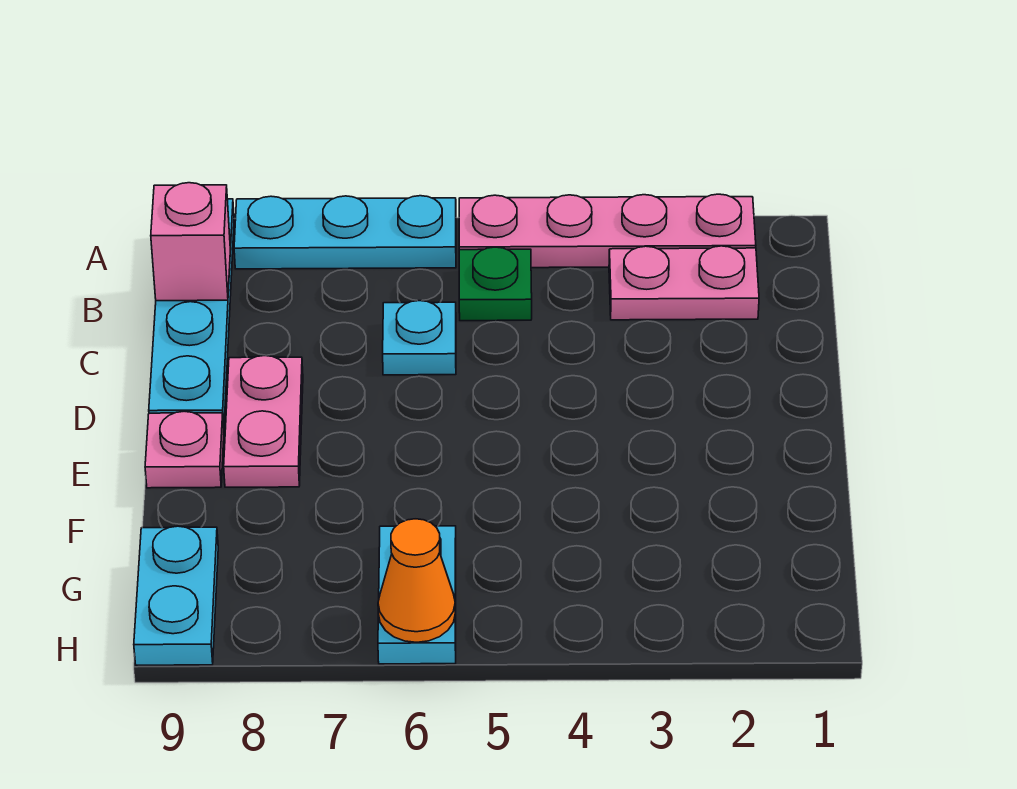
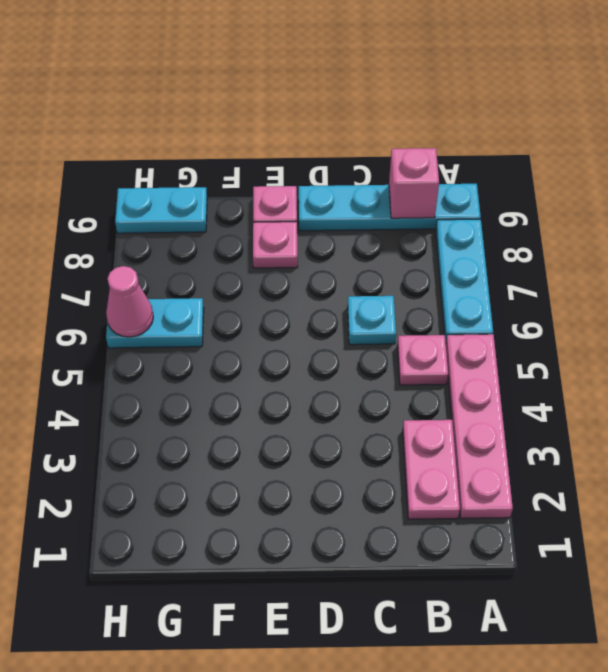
green 1x1 plate [459,247,532,321] -> pink 1x1 plate [397,335,448,385]
pink 1x2 plate [224,356,303,487] -> pink 1x1 plate [253,222,298,268]
orange 1x1 cone [378,519,455,642] -> pink 1x1 cone [106,266,153,337]

